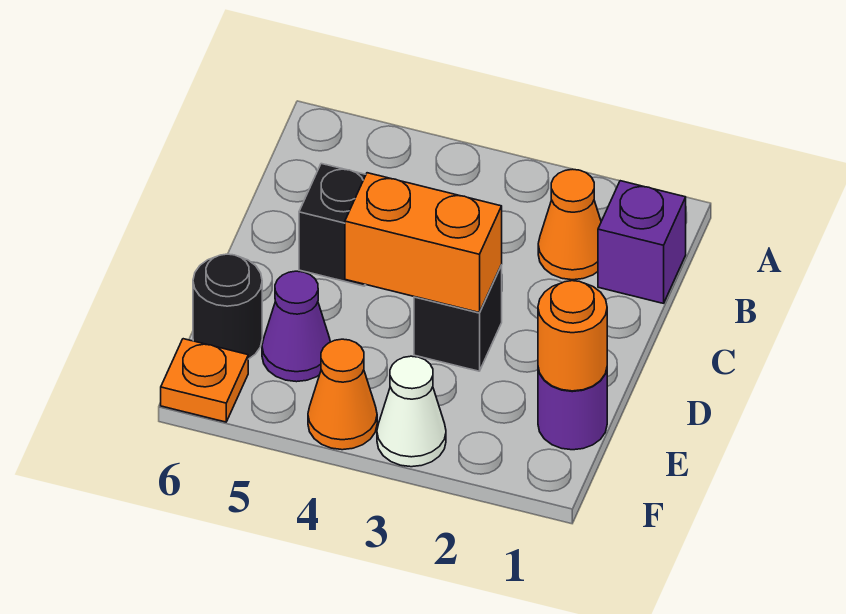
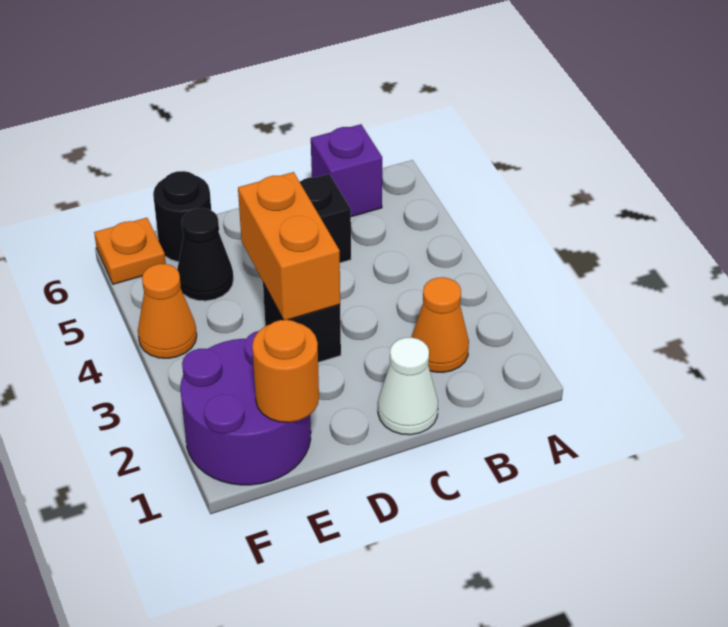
purple 1x1 brick [598,181,686,303] -> purple 1x1 brick moved to [311,124,382,217]
purple 1x1 round brick [538,368,607,450] -> purple 2x2 round brick [180,331,311,485]
purple 1x1 cone [262,271,330,382] -> black 1x1 cone [177,208,234,301]
white 1x1 cone [377,356,446,467] -> white 1x1 cone moved to [378,337,438,435]

